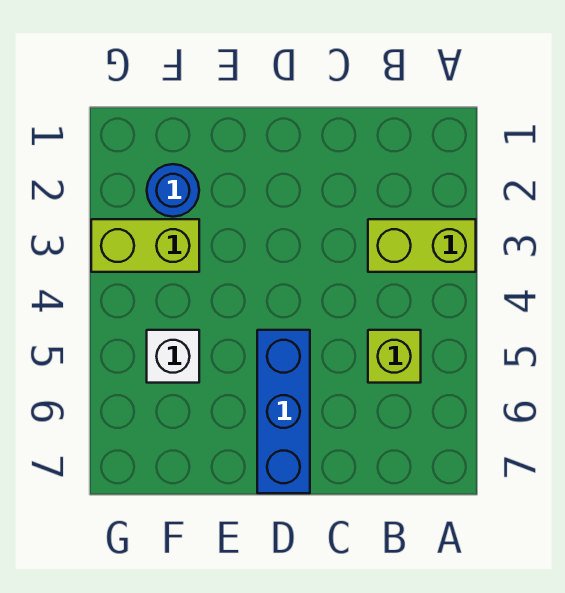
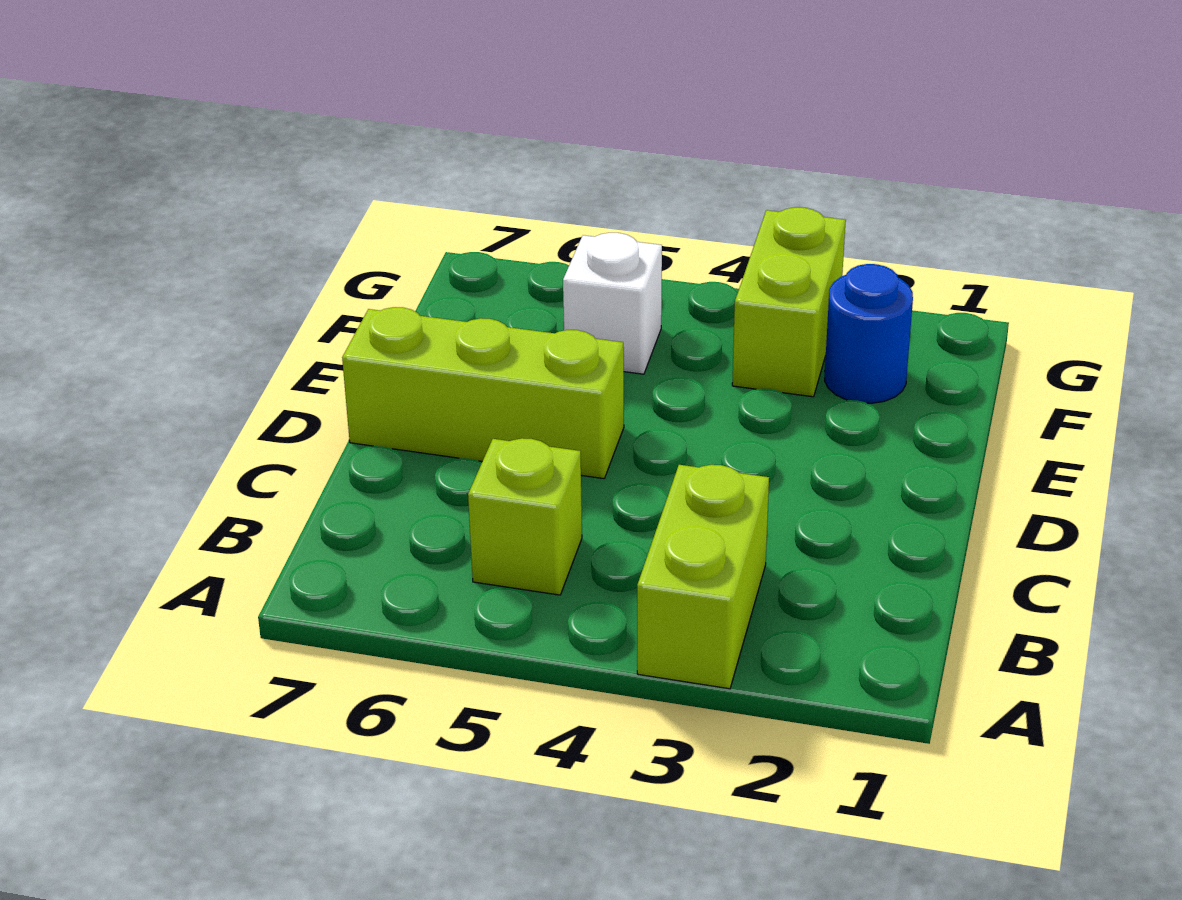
blue 1x3 brick [257,330,310,493] -> lime 1x3 brick [342,307,624,479]

